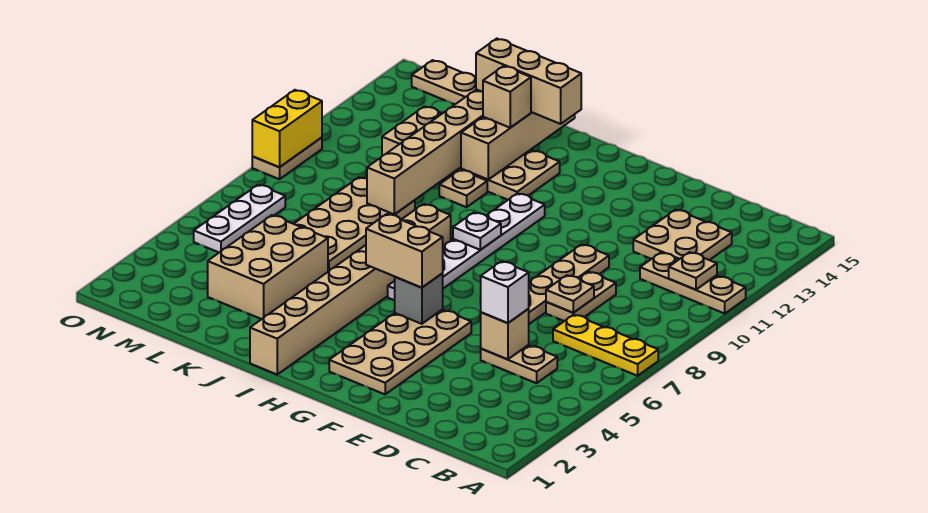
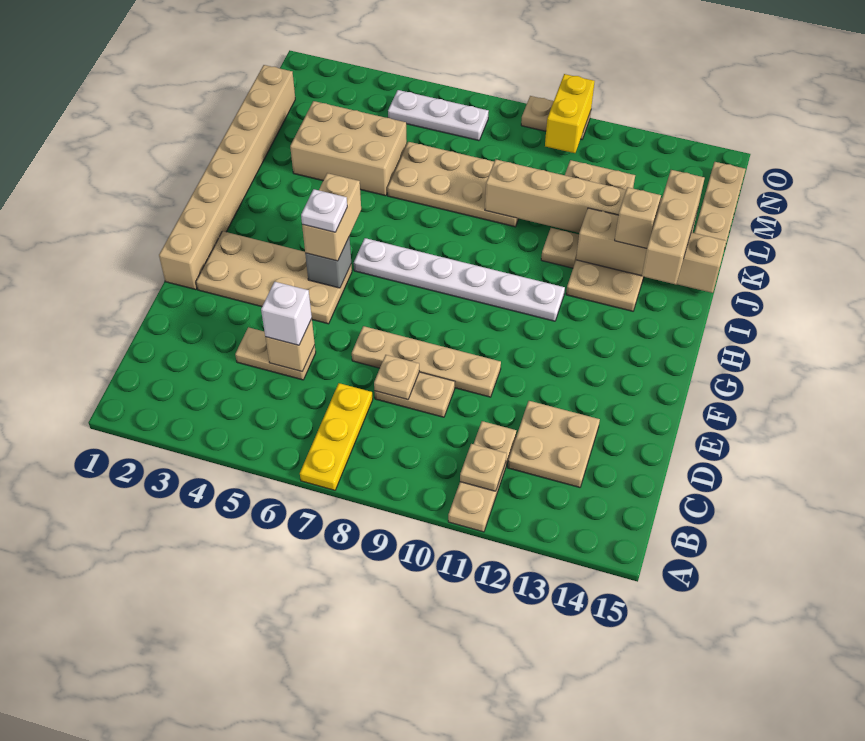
tan 1x2 plate [481,345,557,383] -> tan 1x2 plate turned to [235,327,316,380]
white 1x1 plate [453,212,501,250] -> white 1x1 plate moved to [301,189,347,232]
tan 1x8 brick [250,204,451,374] -> tan 1x8 brick turned to [159,65,295,290]
yellow 1x2 brick [252,90,322,167] -> yellow 1x2 brick turned to [545,74,595,153]

